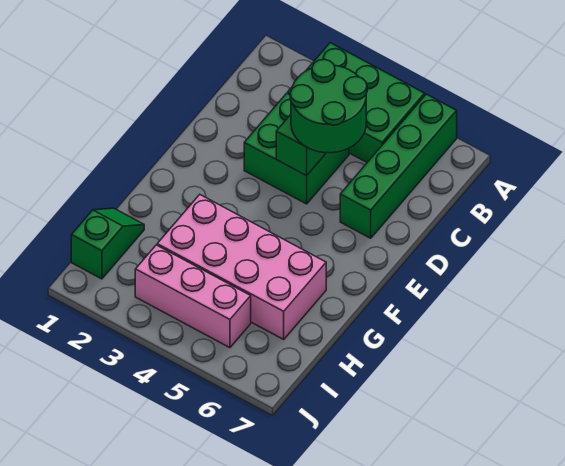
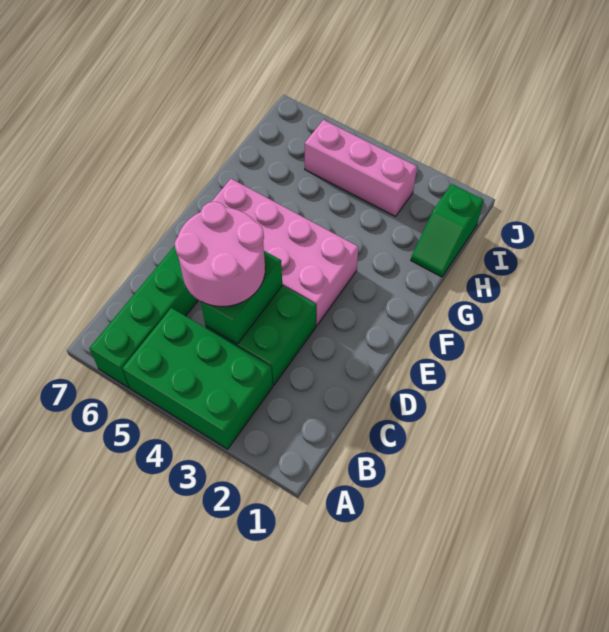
green 2x2 round brick [290,59,367,153] -> pink 2x2 round brick [174,202,265,307]
pink 2x4 brick [157,195,326,339] -> pink 2x4 brick moved to [212,179,359,325]

